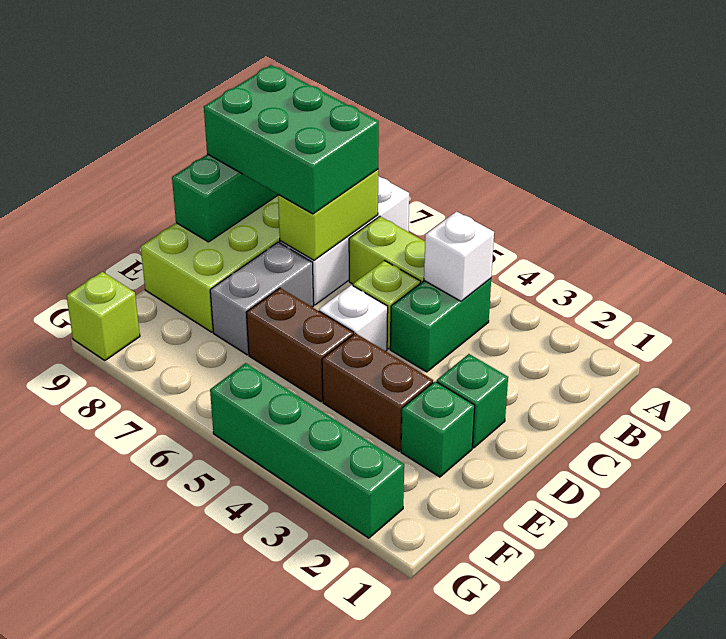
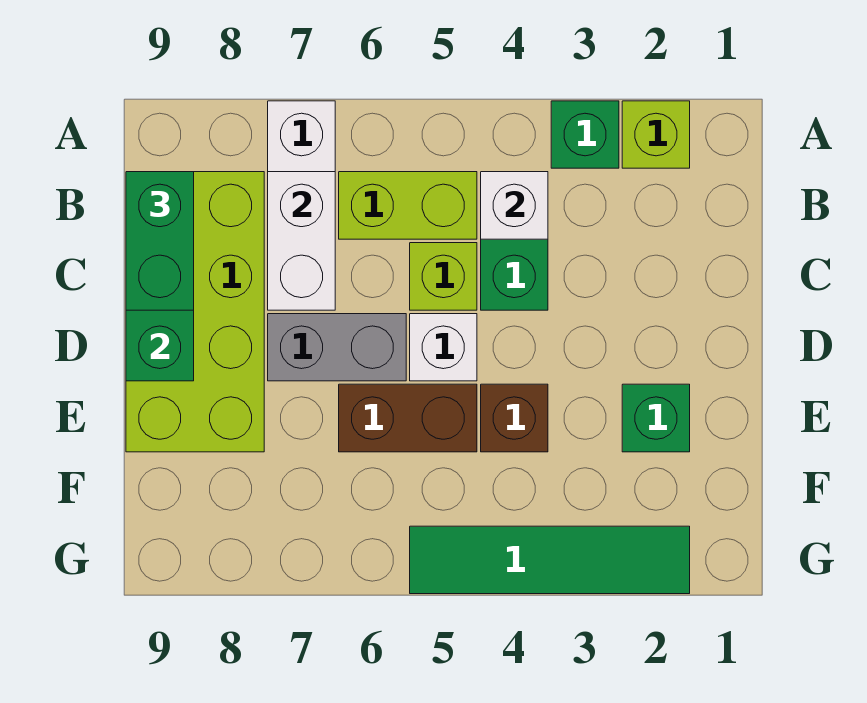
lime 1x2 brick [278,169,378,260] -> white 1x2 brick [268,172,335,310]
green 2x3 brick [204,65,379,214] -> green 1x2 brick [126,172,194,310]
green 1x1 brick [437,354,508,448] -> green 1x1 brick moved to [551,101,619,168]
grey 1x2 brick [210,242,314,355] -> grey 1x2 brick turned to [268,314,406,381]
brown 1x2 brick [322,333,433,451] -> brown 1x1 brick [481,384,548,452]
green 1x4 brick [210,363,404,538] -> green 1x4 tile [410,526,690,594]
lime 1x1 brick [66,272,140,361] -> lime 1x1 brick moved to [622,101,690,168]

